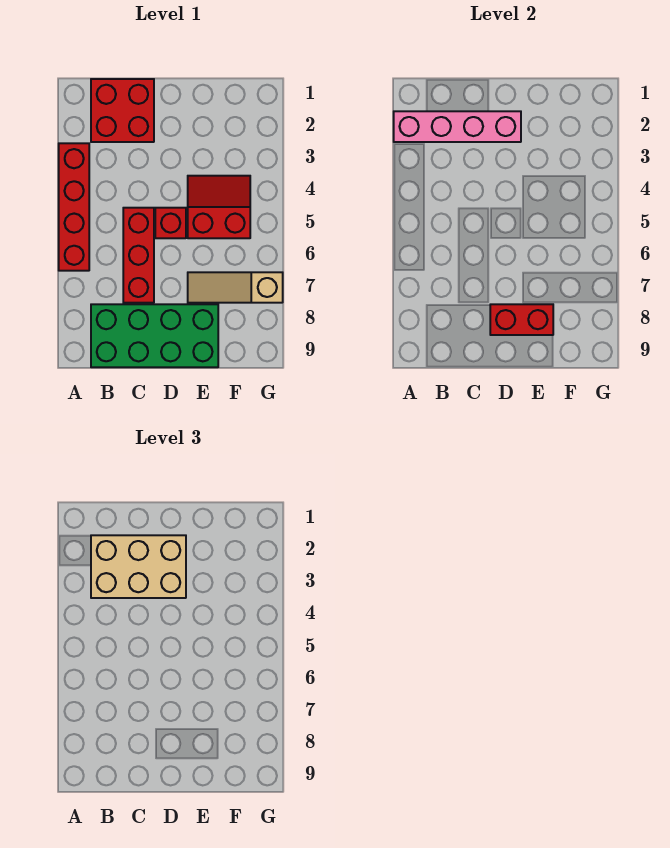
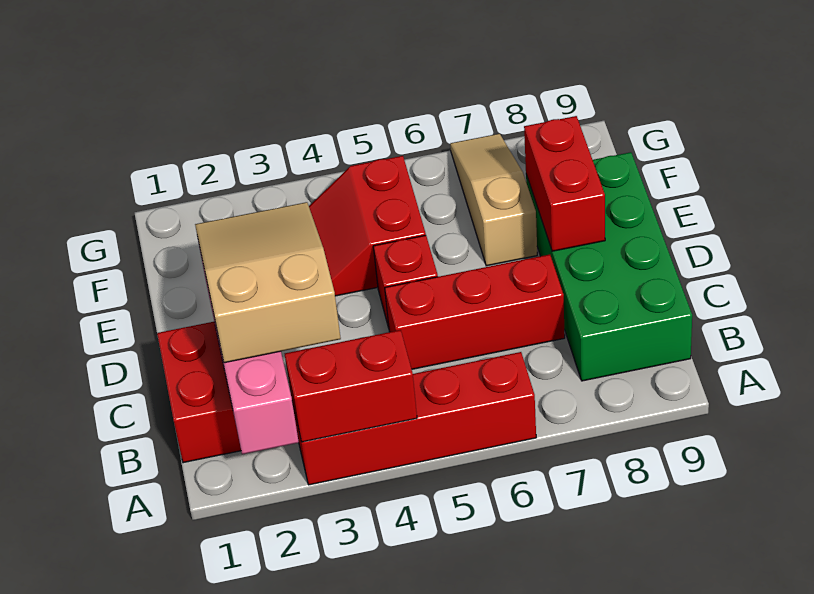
none -> red 1x2 brick [285,330,417,442]
tan 2x3 brick [91,535,186,598] -> tan 2x3 slope [195,202,341,363]
tan 1x3 slope [188,272,283,303] -> tan 1x3 slope turned to [450,134,537,266]

